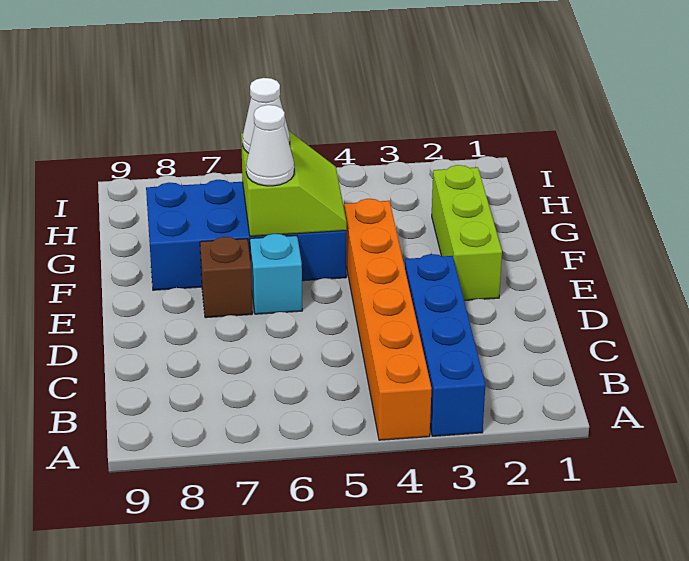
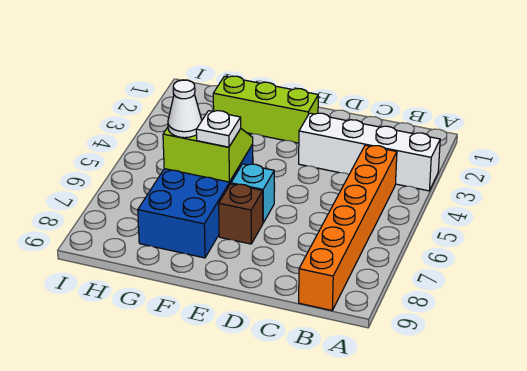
blue 1x4 brick [405,254,485,436] -> white 1x4 brick [299,113,440,191]
orange 1x6 brick [344,199,432,440] -> orange 1x6 brick turned to [299,145,397,311]
white 1x1 cone [246,105,294,186] -> white 1x1 plate [196,111,241,147]

